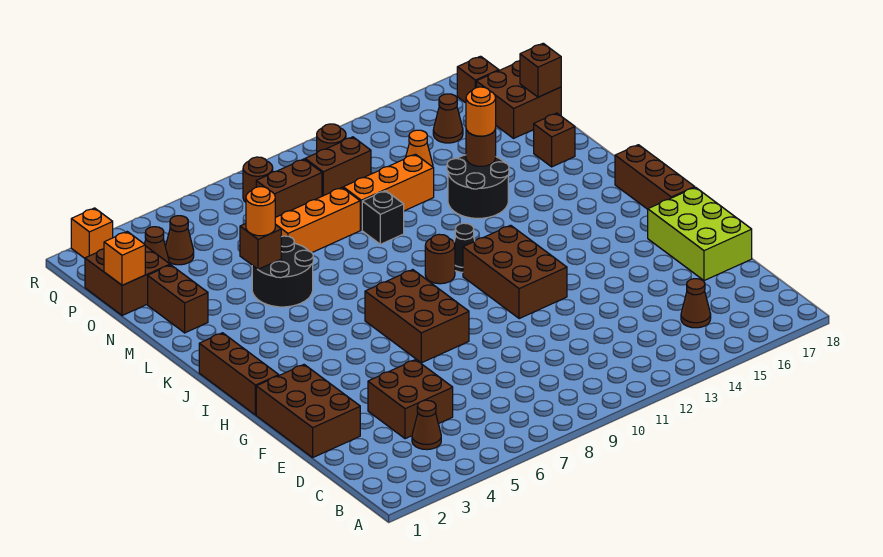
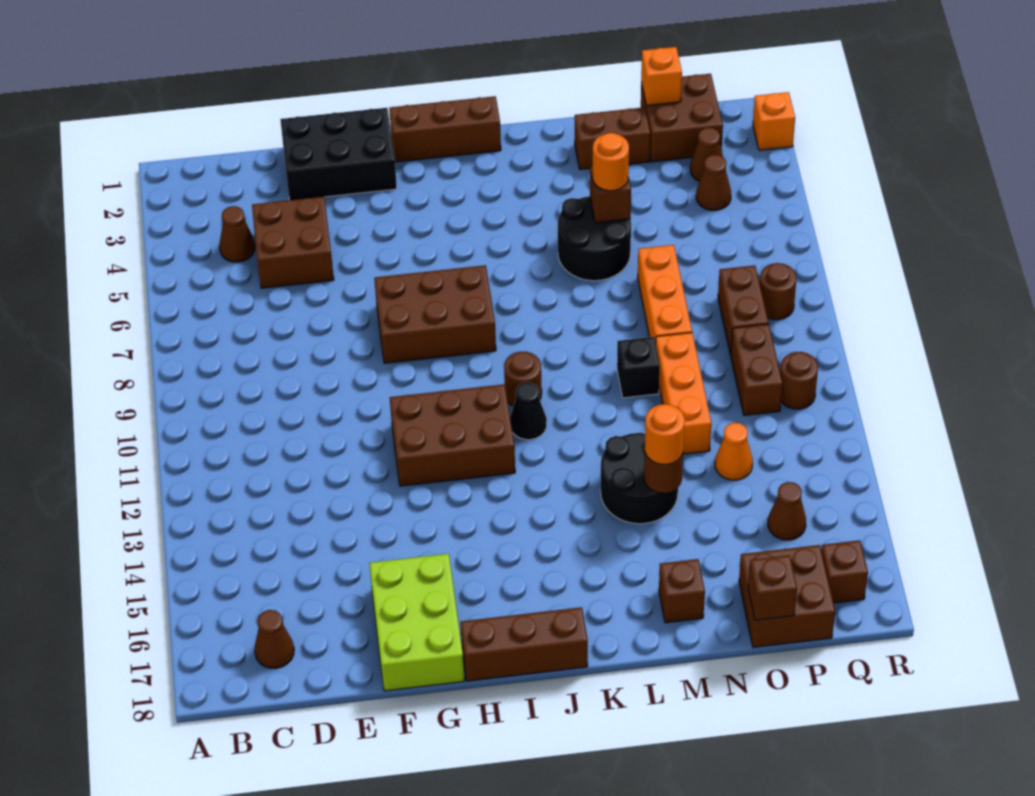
brown 1x1 cone [681,279,711,328] -> brown 1x1 cone moved to [255,610,294,668]
brown 2x3 brick [256,365,360,457] -> black 2x3 brick [280,108,397,200]
lime 2x3 brick [648,187,752,281] -> lime 2x3 brick turned to [369,554,464,691]

